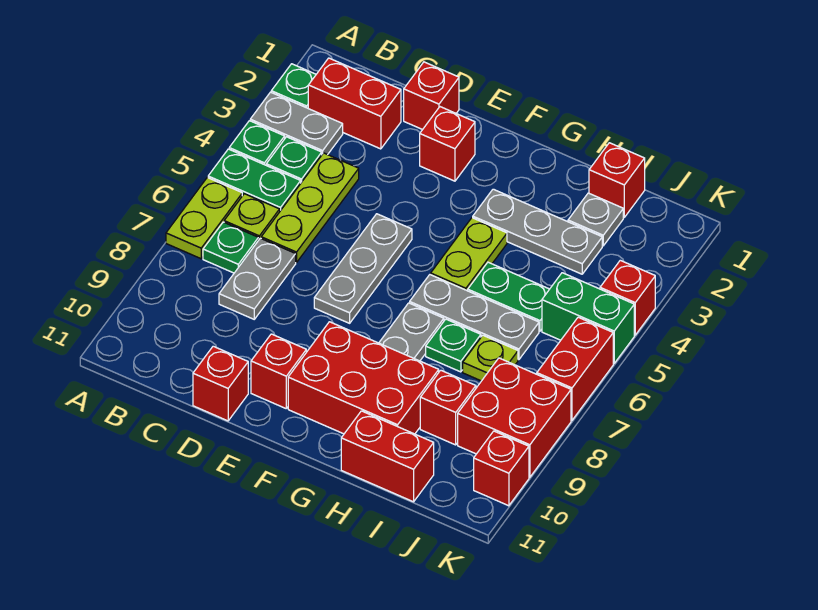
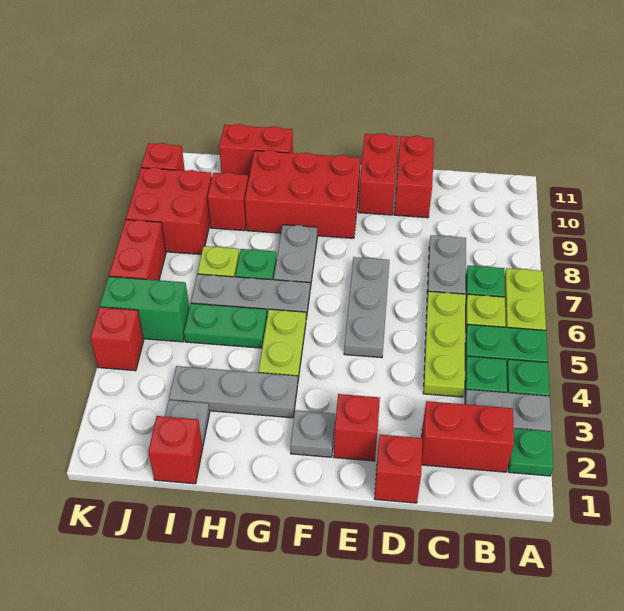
red 1x1 brick [193,346,248,421] -> red 1x2 brick [394,136,434,218]
red 1x1 brick [251,334,306,408] -> red 1x2 brick [358,133,398,215]
none -> grey 1x1 plate [290,410,335,457]

